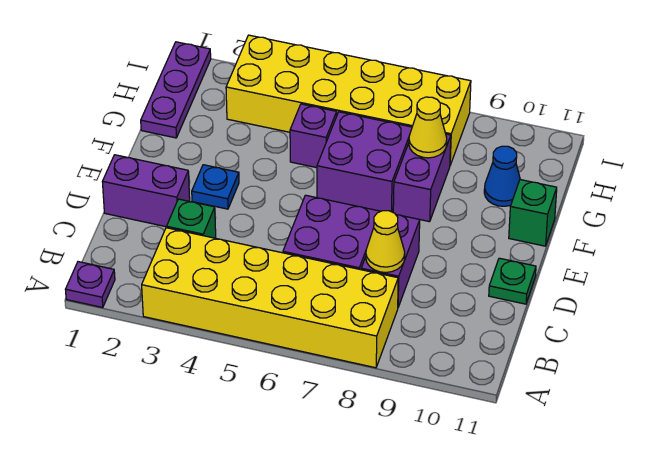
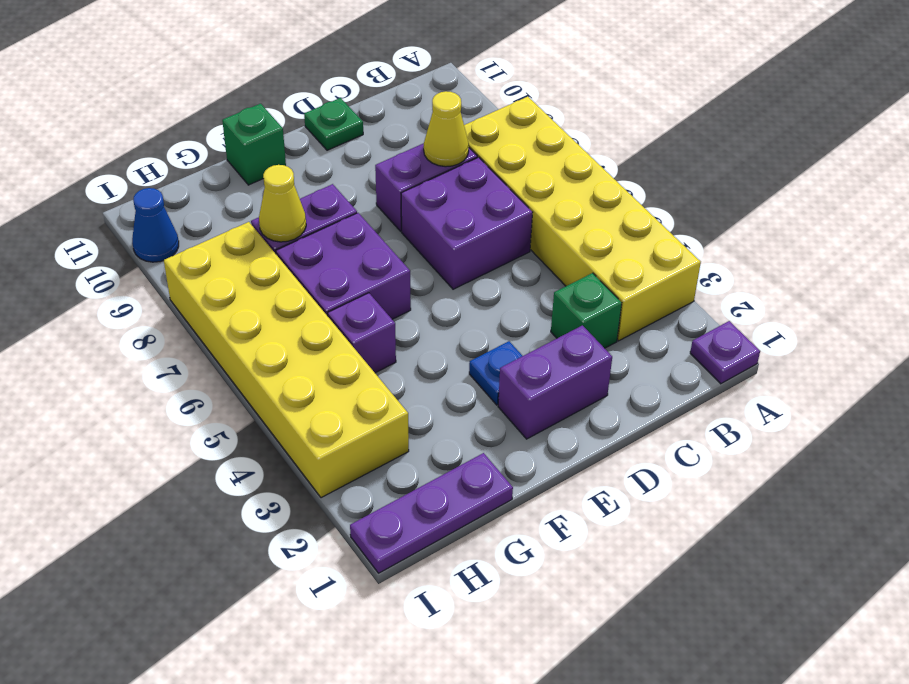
purple 1x2 brick [102,155,190,227] -> purple 1x2 brick turned to [498,325,612,439]
blue 1x1 cone [484,146,520,206] -> blue 1x1 cone moved to [132,188,179,262]

